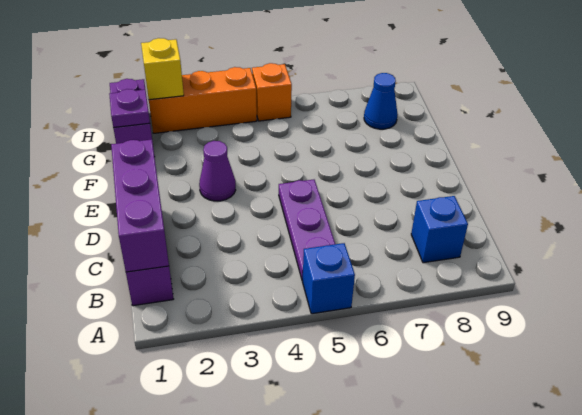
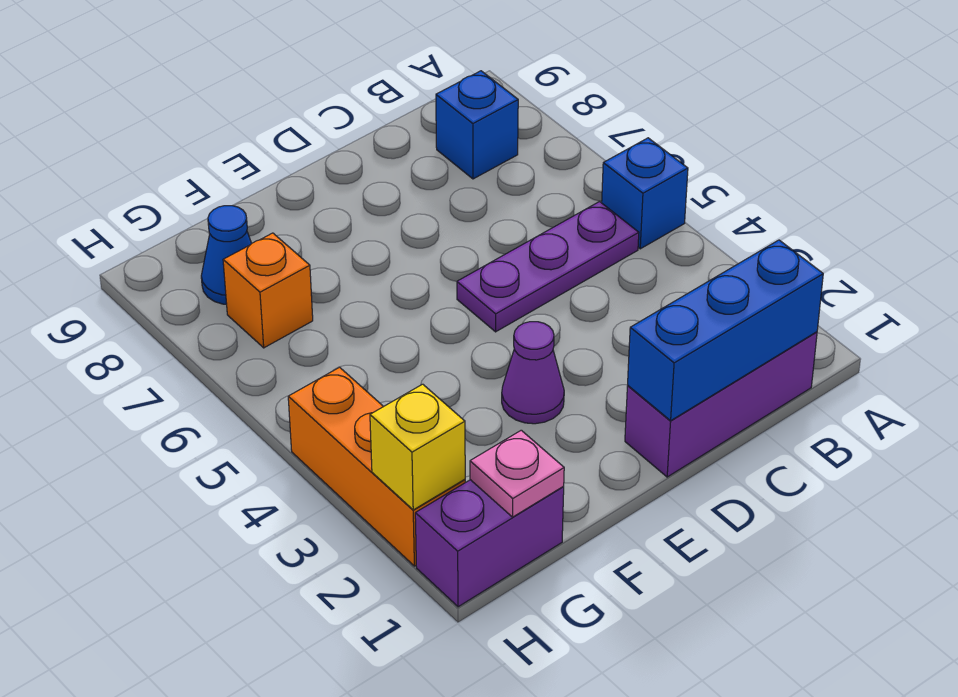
purple 1x3 brick [111,139,169,272] -> blue 1x3 brick [628,240,823,421]
purple 1x1 plate [109,89,150,128] -> pink 1x1 plate [470,430,564,517]
orange 1x1 brick [252,63,292,121] -> orange 1x1 brick moved to [223,233,313,348]

